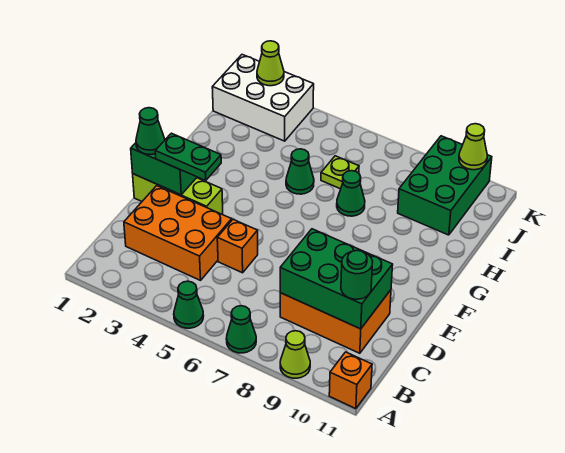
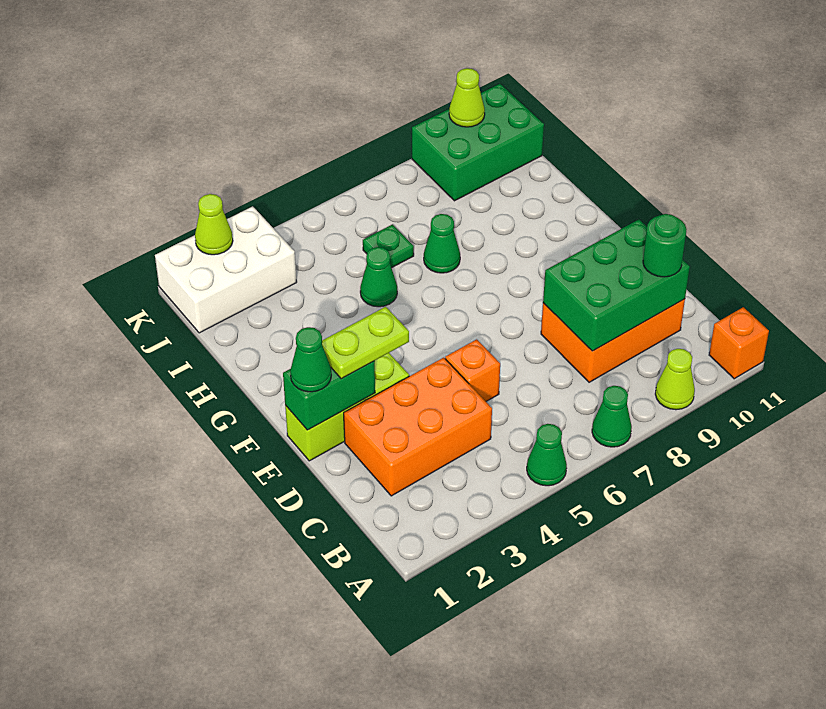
green 1x2 plate [155,133,221,180] -> lime 1x2 plate [322,307,409,379]
lime 1x1 plate [321,156,359,189] -> green 1x1 plate [363,225,414,268]
green 2x3 brick [398,136,492,235] -> green 2x3 brick turned to [412,84,544,201]

